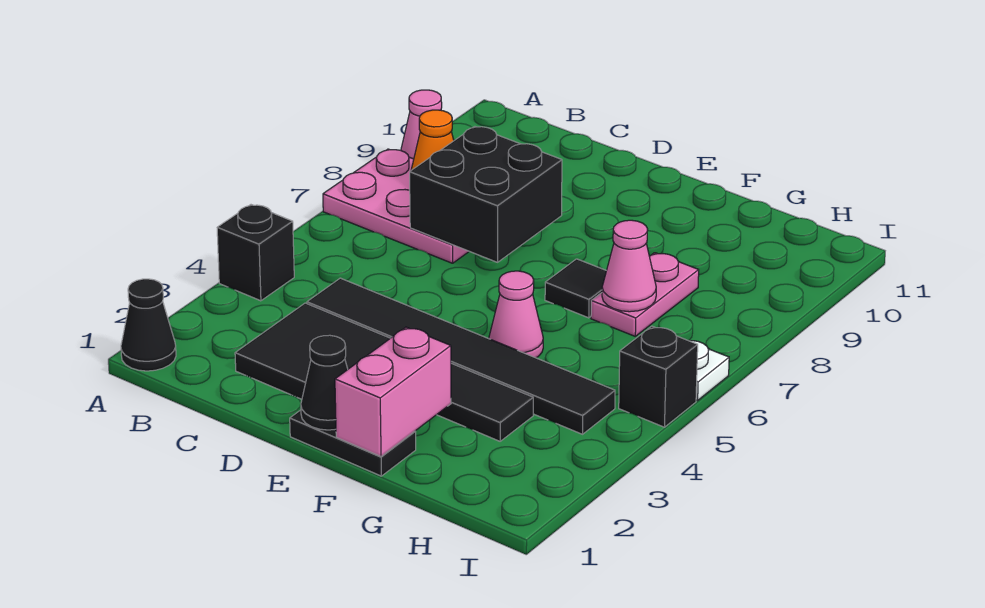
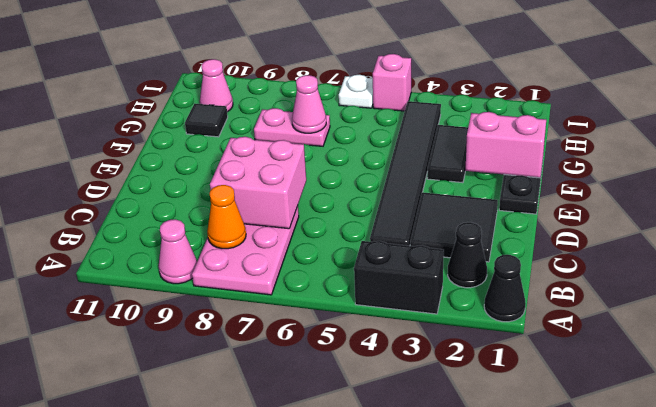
black 1x1 brick [217,205,294,301] -> black 1x2 brick [354,241,444,314]
black 2x2 brick [410,127,562,262] -> pink 2x2 brick [210,137,306,229]
black 1x1 cone [301,335,348,430] -> black 1x1 cone moved to [448,222,487,288]
pink 1x1 cone [489,271,543,358] -> pink 1x1 cone moved to [200,59,233,112]
black 1x1 tile [545,259,606,318] -> black 1x1 tile moved to [185,104,228,137]
black 1x1 brick [619,326,698,427] -> pink 1x1 brick [373,54,411,111]

